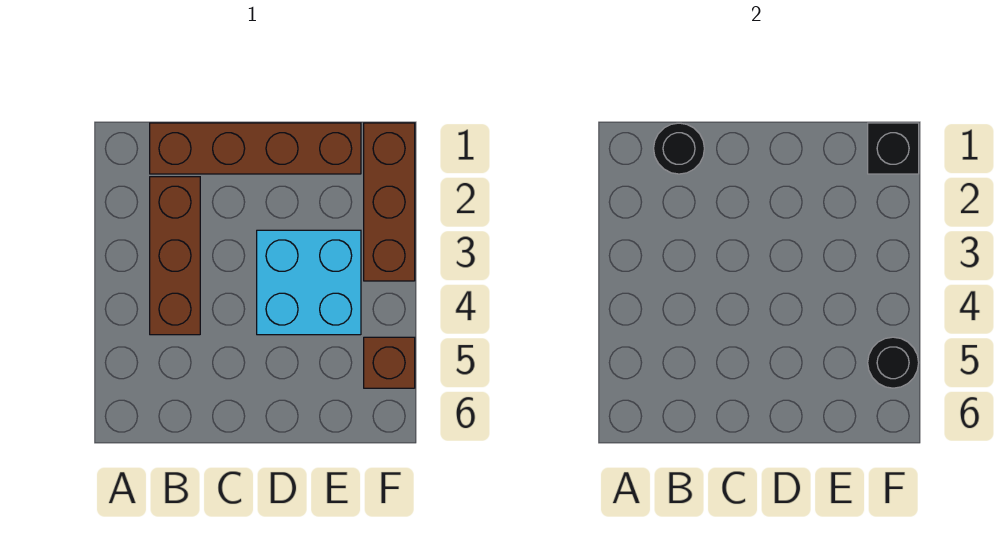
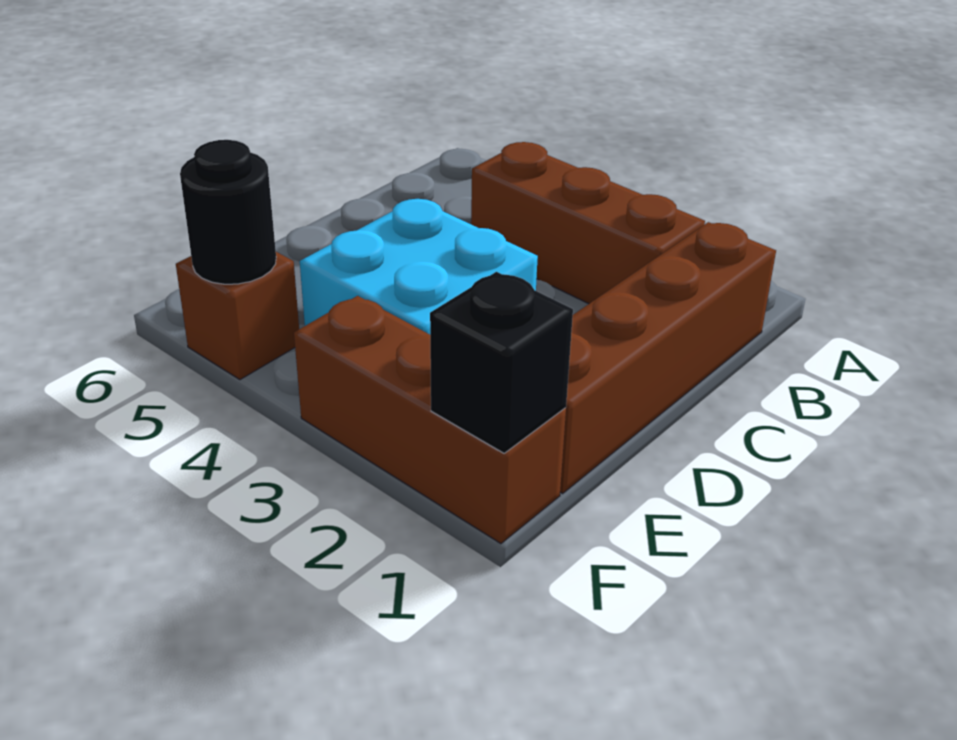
black 1x1 round brick [654,123,704,174] -> none

